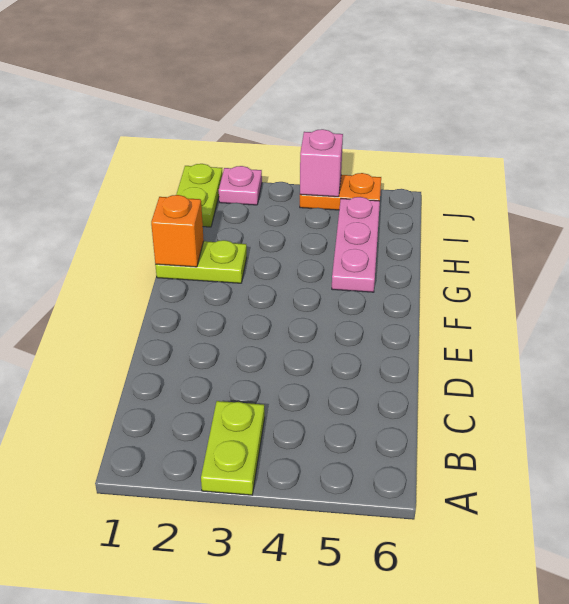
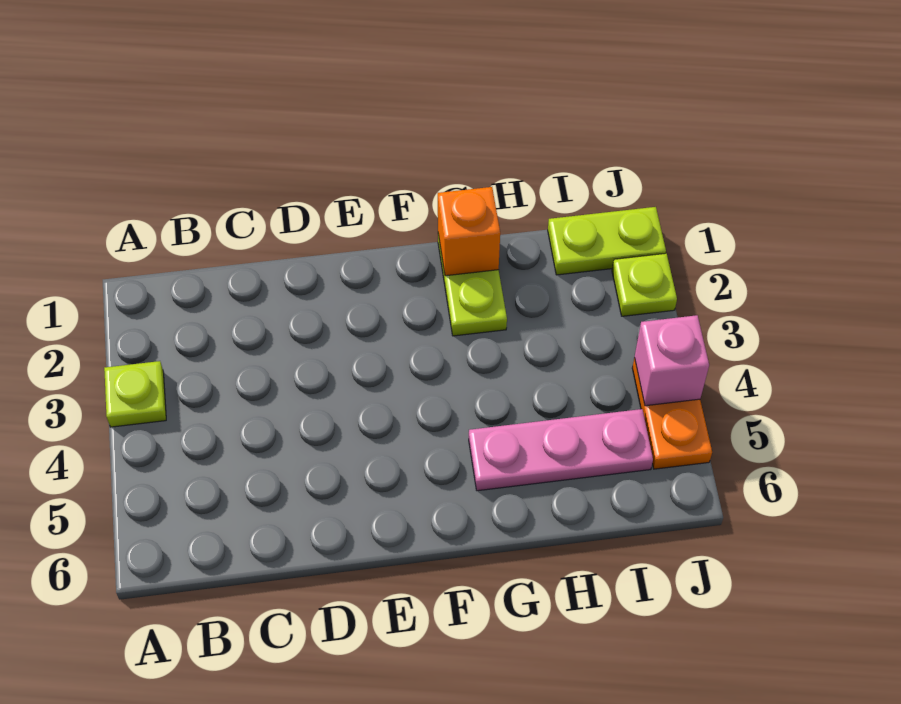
lime 1x2 plate [201,401,265,495] -> lime 1x1 plate [104,361,166,427]
pink 1x1 plate [219,166,262,205] -> lime 1x1 plate [612,253,677,316]

